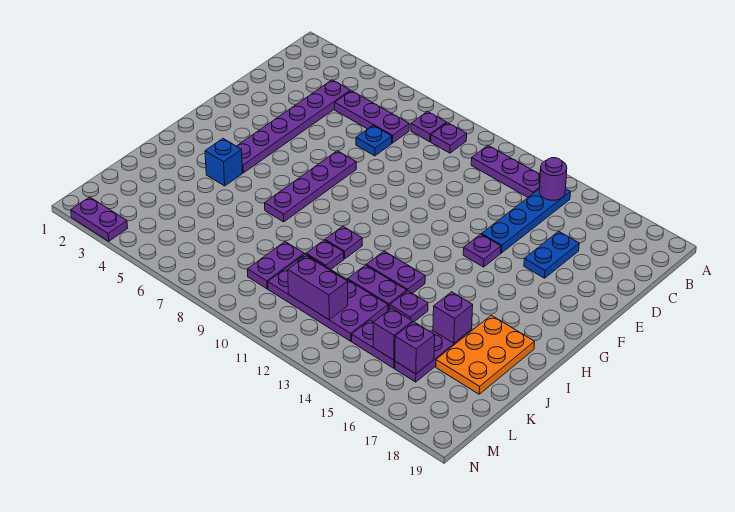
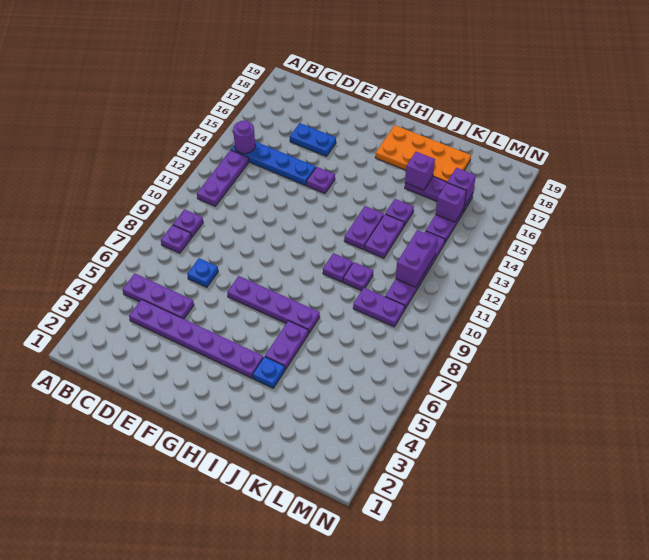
purple 1x3 plate [335,91,409,143] -> purple 1x3 plate turned to [122,274,194,319]
blue 1x1 brick [205,139,243,186] -> blue 1x1 plate [253,357,285,388]
orange 2x3 plate [436,315,535,394] -> orange 2x4 plate [375,125,471,182]
purple 2x4 plate [268,254,388,341] -> purple 1x4 plate [385,231,445,309]
purple 1x2 plate [71,197,128,241] -> purple 1x2 plate moved to [265,321,308,370]

